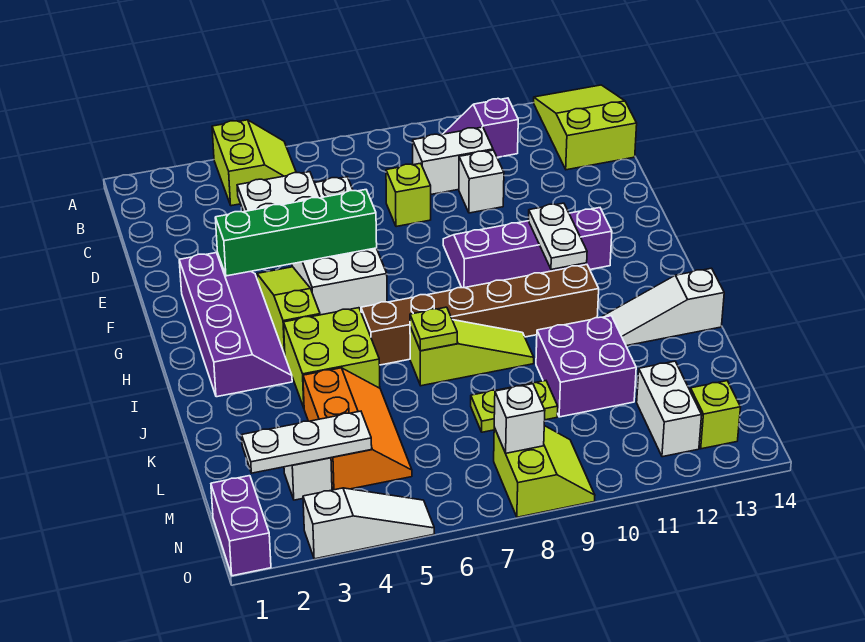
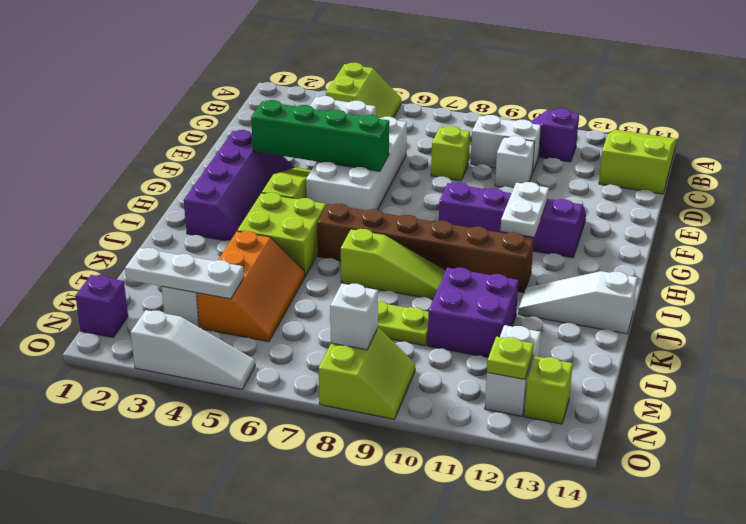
lime 1x1 plate [410,307,457,351] -> lime 1x1 plate moved to [487,337,534,379]
purple 1x2 brick [211,476,271,576] -> purple 1x1 brick [75,275,128,337]

